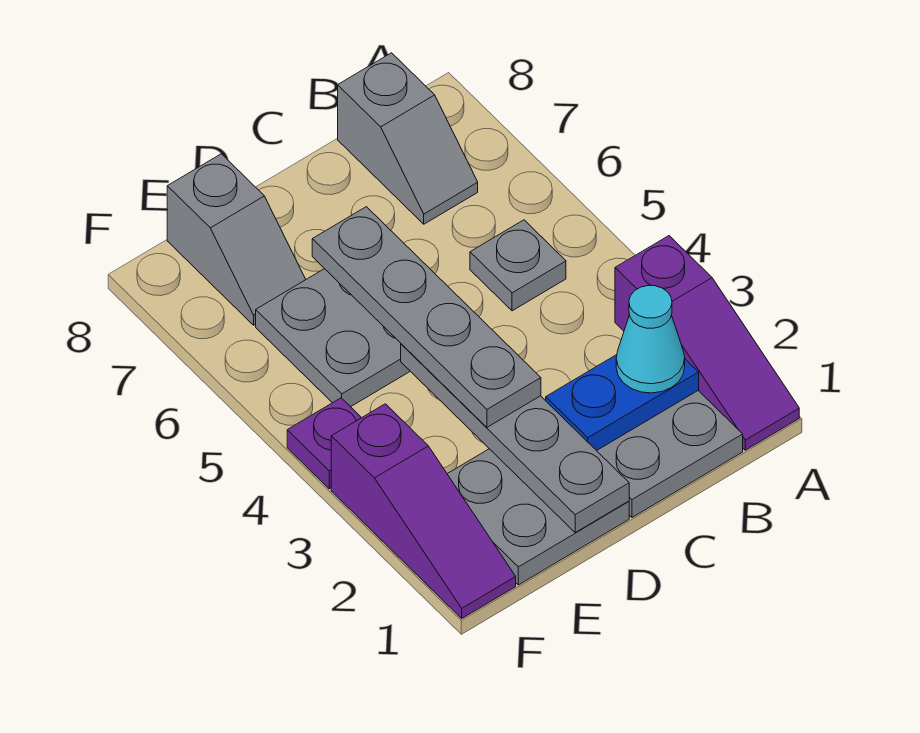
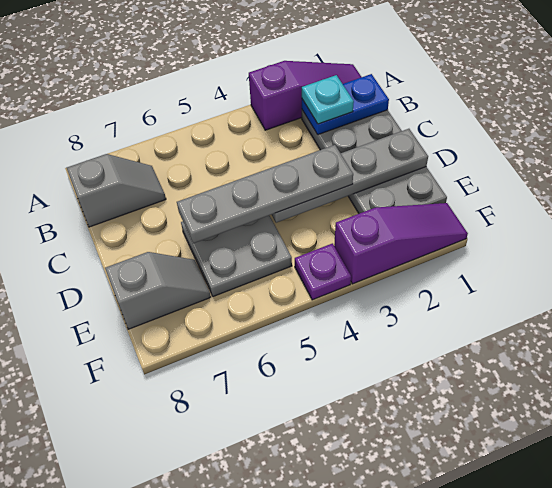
blue 1x2 plate [546,355,699,451] -> blue 1x2 plate turned to [302,74,389,135]
cyan 1x1 cone [616,286,685,393] -> cyan 1x1 plate [302,75,354,124]
grey 1x1 plate [470,220,566,311] -> none

